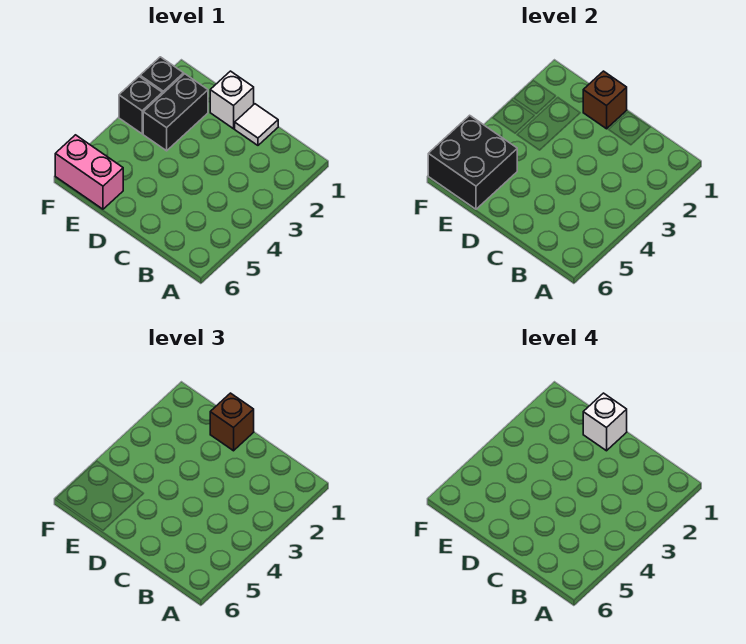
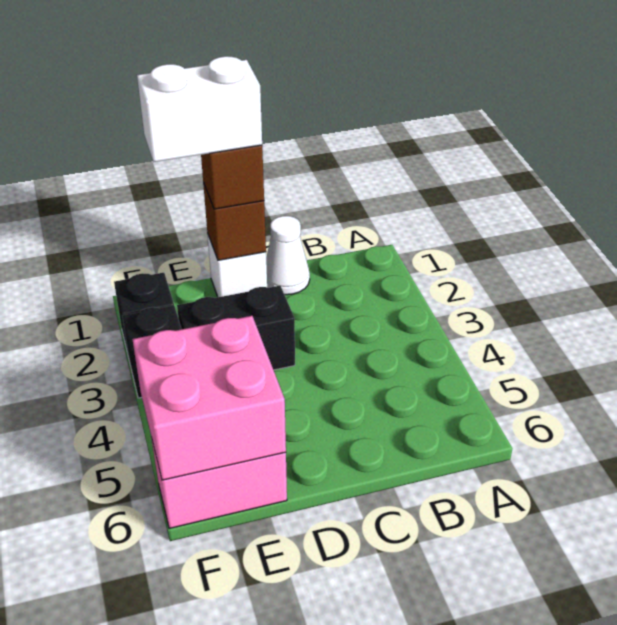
white 1x1 tile [235,104,278,145] -> white 1x1 cone [266,216,310,295]
white 1x1 brick [583,393,627,451] -> white 1x2 brick [137,56,262,162]
black 1x2 brick [143,74,208,151] -> black 1x2 brick turned to [177,286,295,370]
black 2x2 brick [428,115,517,209] -> pink 2x2 brick [132,316,286,480]

